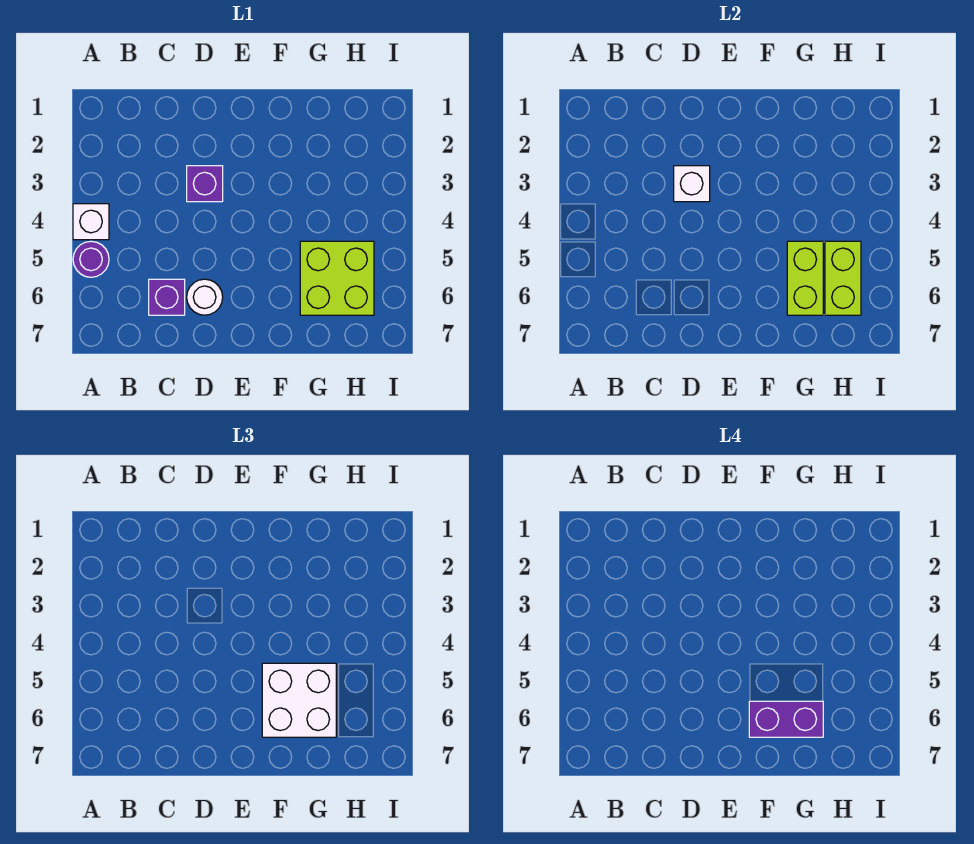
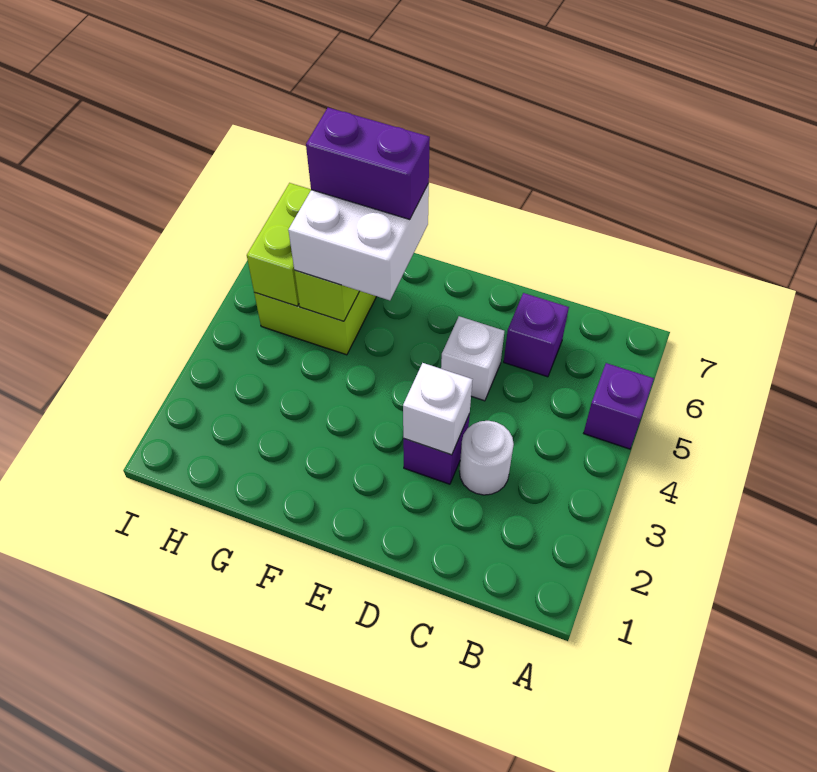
white 1x1 brick [73,204,109,240] -> white 1x1 brick moved to [441,316,504,401]
purple 1x1 round brick [73,241,109,277] -> purple 1x1 brick [584,363,654,449]
white 1x1 round brick [187,279,223,315] -> white 1x1 round brick moved to [459,421,514,495]

